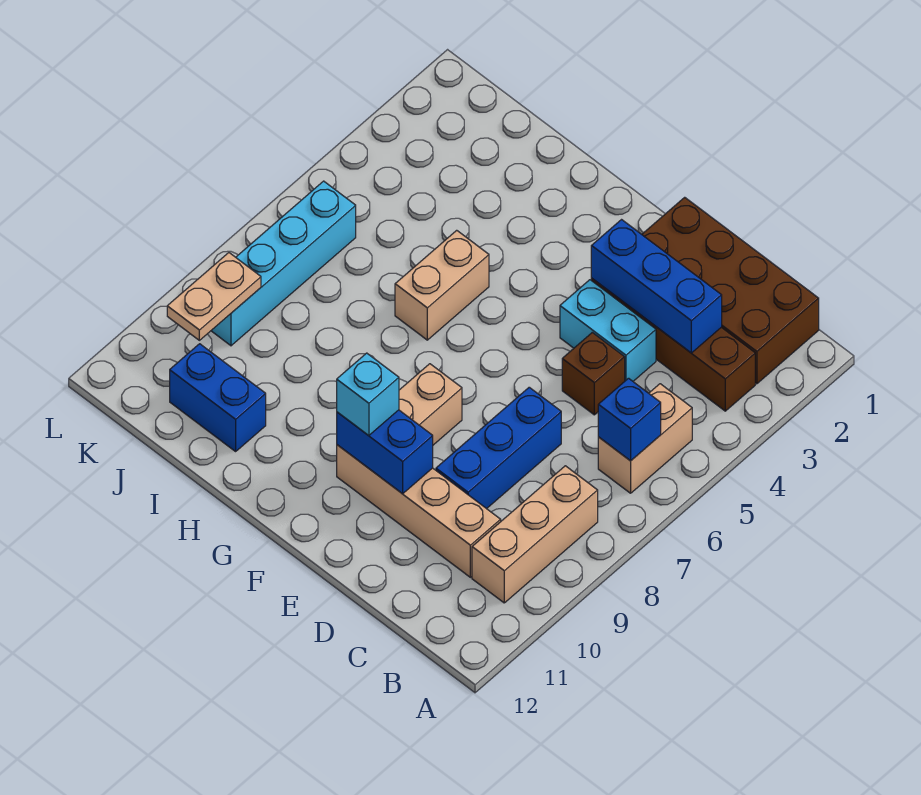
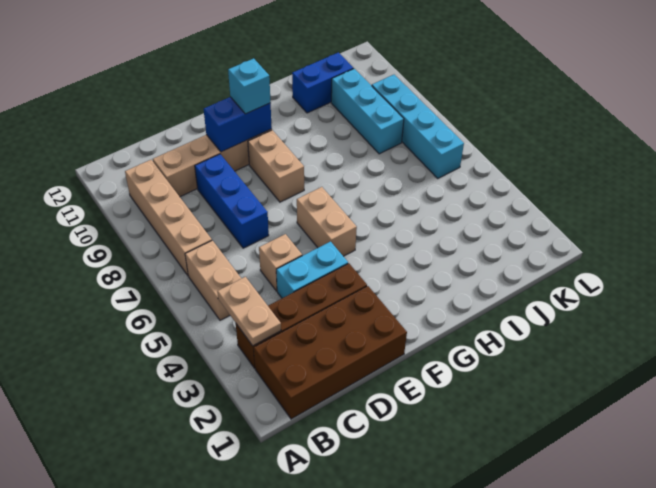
blue 1x1 brick [598,378,661,461] -> none
tan 1x3 brick [472,466,598,603] -> tan 1x4 brick [125,160,212,275]
blue 1x3 brick [591,220,722,353] -> none
brown 1x1 brick [562,333,625,415] -> tan 1x1 brick [259,234,302,291]
tan 1x2 brick [395,230,489,340] -> tan 1x2 brick moved to [297,187,357,256]
none -> cyan 1x3 brick [331,69,404,154]
tan 1x2 plate [167,253,261,340] -> tan 1x2 plate moved to [217,277,281,346]

